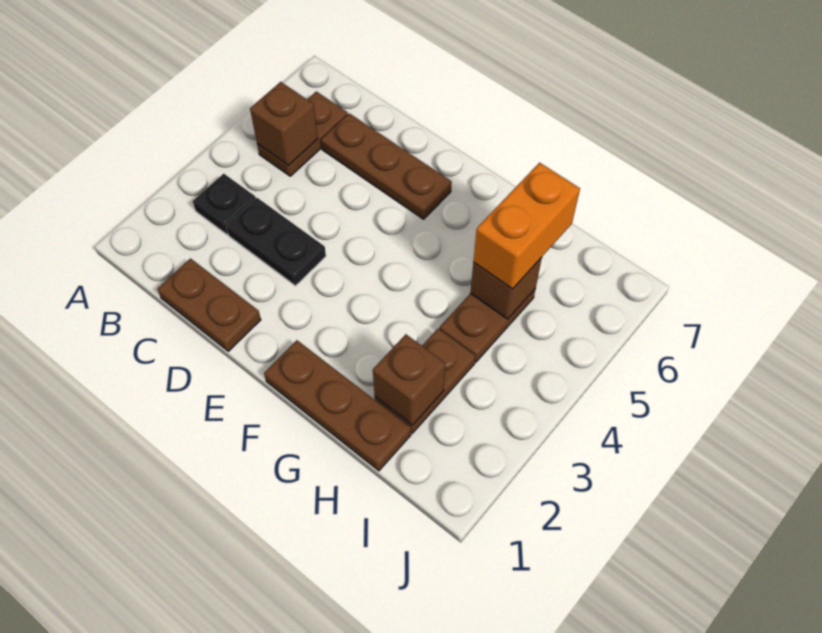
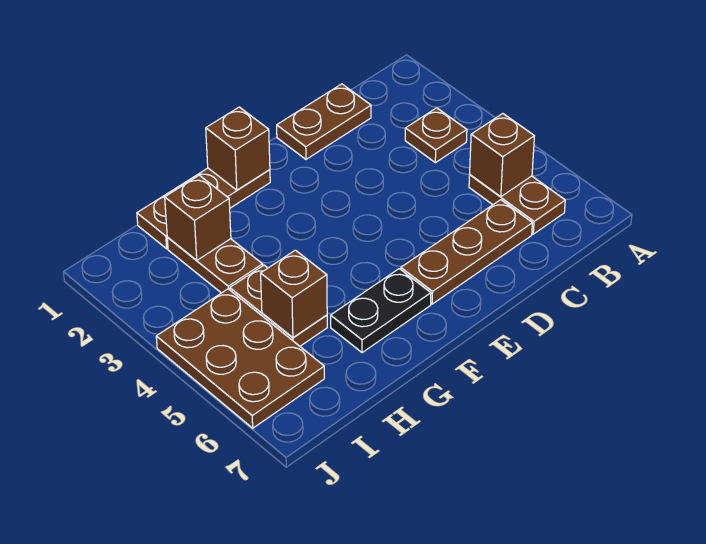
black 1x1 plate [193,174,256,234] -> brown 1x1 plate [405,108,467,163]
black 1x2 plate [226,198,326,286] -> black 1x2 plate moved to [331,269,431,353]
none -> brown 1x1 brick [206,107,270,190]
orange 1x2 brick [473,163,580,289] -> none
none -> brown 2x3 plate [156,289,324,428]

